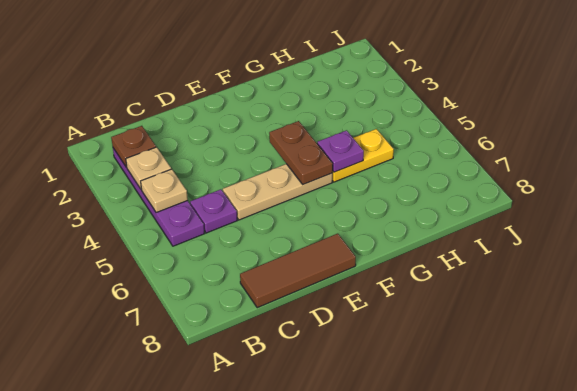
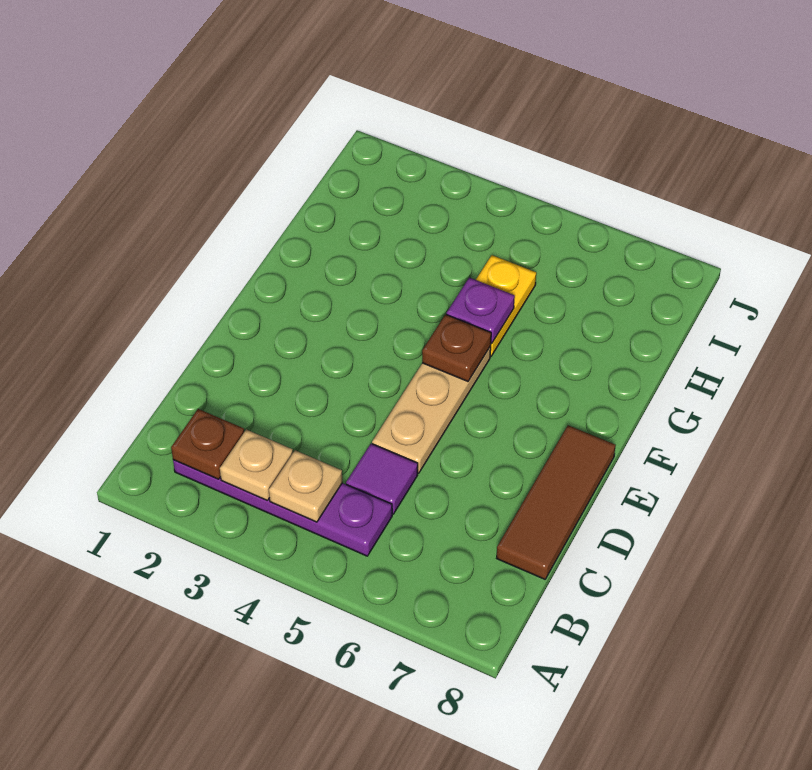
purple 1x1 plate [190,189,237,233] -> purple 1x1 tile [346,444,418,514]
brown 1x2 plate [269,121,333,184] -> brown 1x1 plate [422,314,491,381]

